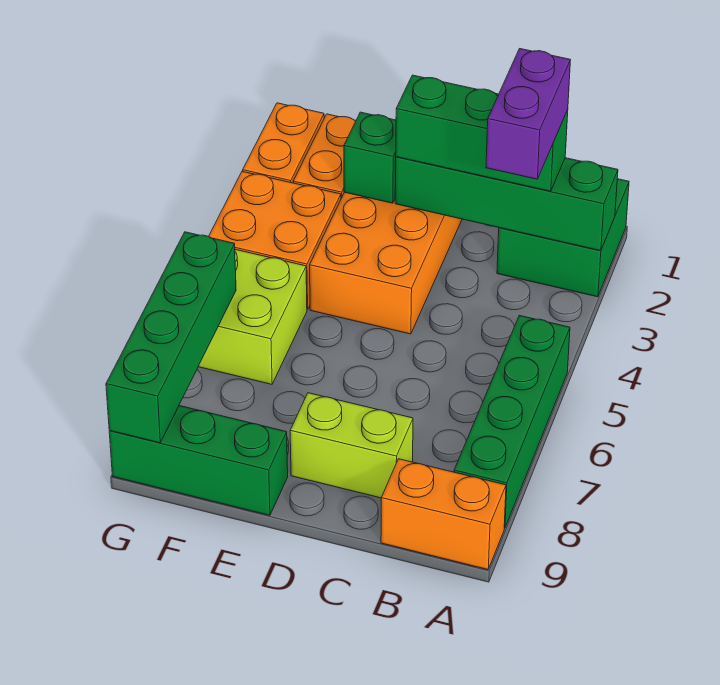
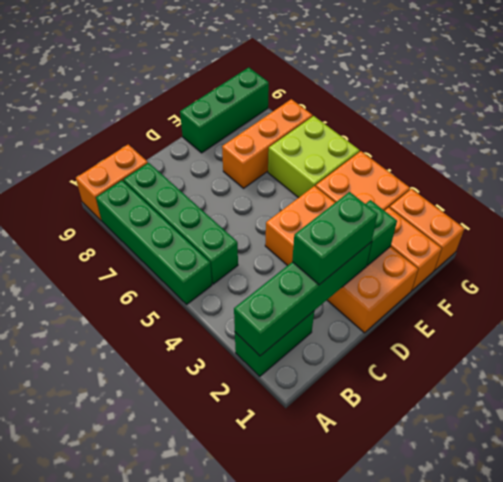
green 2x2 brick [497,179,629,297] -> green 1x2 brick [235,311,314,376]
green 1x3 brick [396,75,568,191] -> green 1x2 brick [292,192,378,285]
purple 1x2 brick [486,49,570,179] -> none
lime 1x2 brick [290,393,413,498] -> none
none -> orange 1x3 brick [222,99,313,188]
green 1x4 brick [106,232,236,443] -> green 1x4 brick moved to [124,163,238,284]

